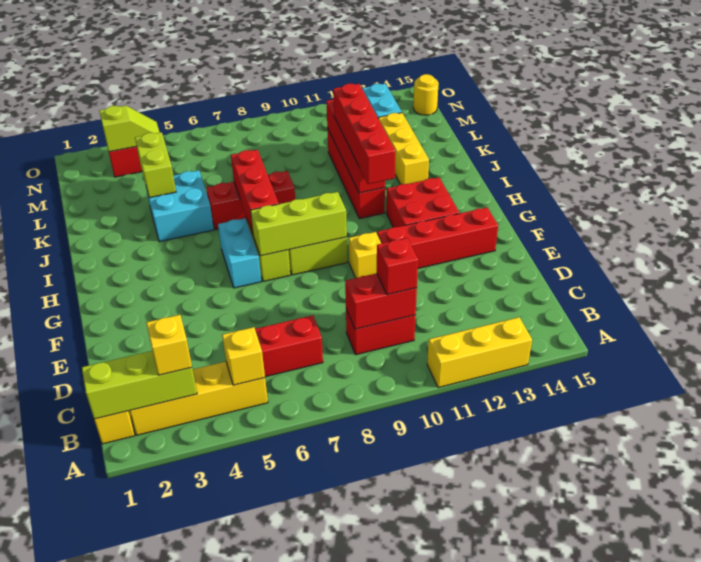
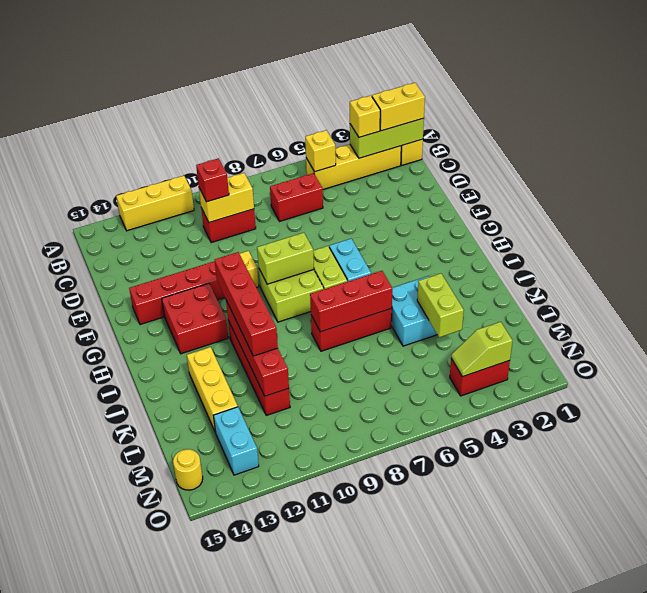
none -> yellow 1x2 brick [372,83,425,131]
red 1x2 brick [345,273,417,329] -> yellow 1x2 brick [199,173,254,223]
lime 1x3 brick [250,192,347,256] -> lime 1x2 brick [257,233,314,284]
red 1x3 brick [231,150,279,234] -> red 1x3 brick turned to [310,271,392,332]

